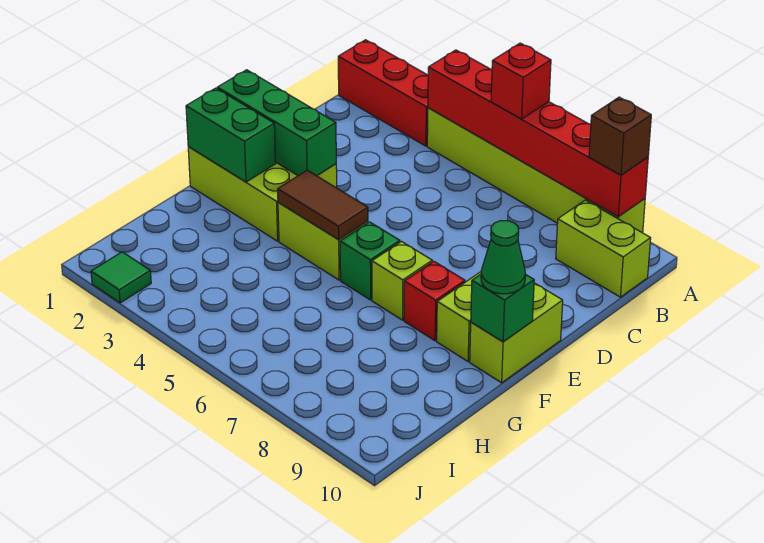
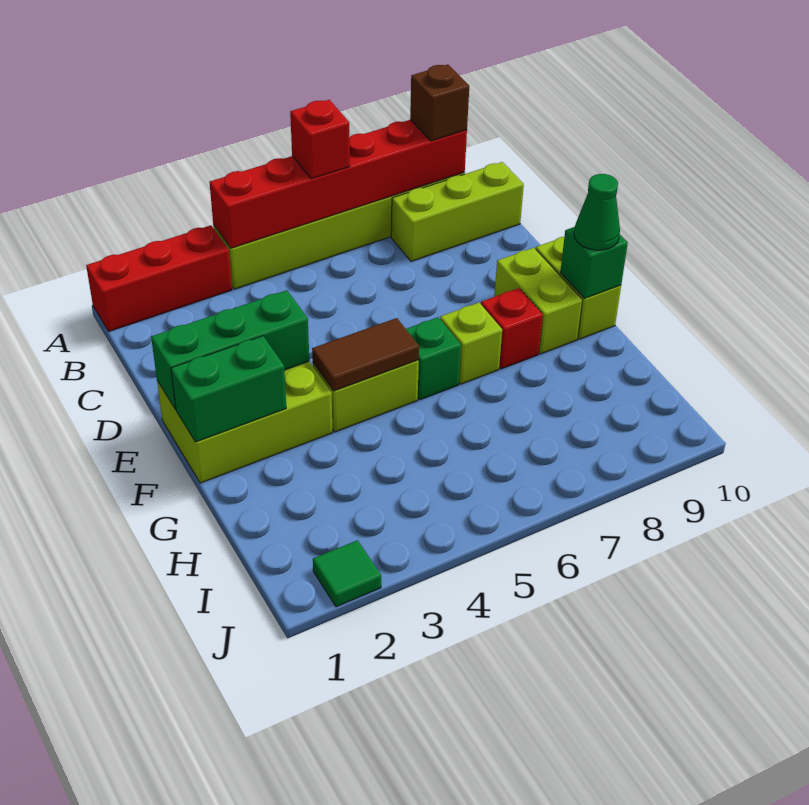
lime 1x2 brick [556,200,651,297] -> lime 1x3 brick [391,162,524,262]

